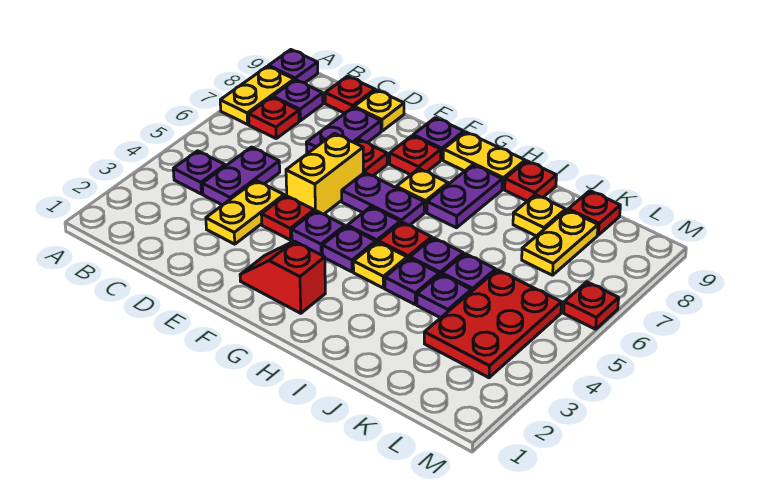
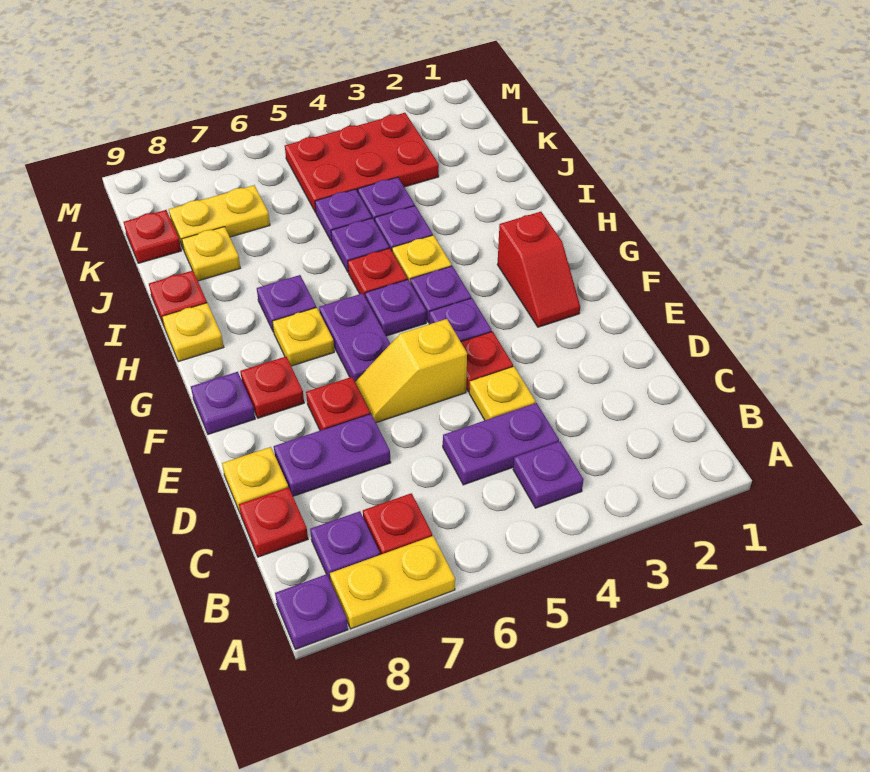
yellow 1x2 plate [206,180,284,244] -> yellow 1x1 plate [469,367,536,420]
yellow 1x2 brick [286,133,363,214] -> yellow 1x2 slope [355,319,467,423]
yellow 1x2 plate [443,132,525,189] -> yellow 1x1 plate [162,303,224,362]
purple 1x2 plate [427,165,502,228] -> purple 1x1 plate [257,275,316,332]
red 1x1 plate [564,282,619,329] -> none

